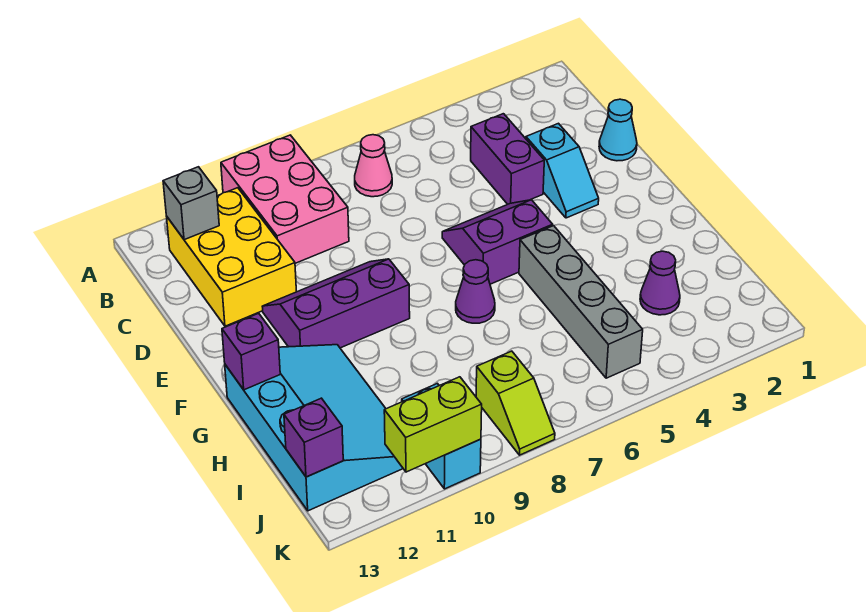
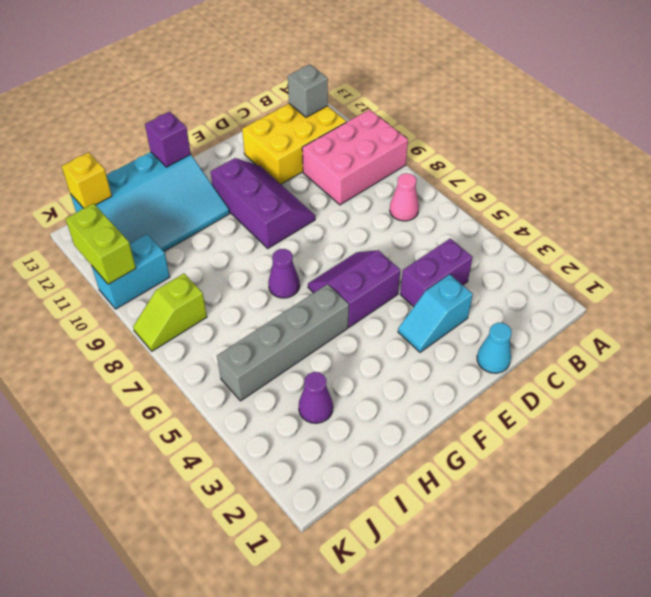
purple 2x2 slope [442,200,553,284] -> purple 2x2 slope turned to [308,250,400,327]
purple 1x1 brick [284,398,343,477] -> yellow 1x1 brick [62,153,112,208]

